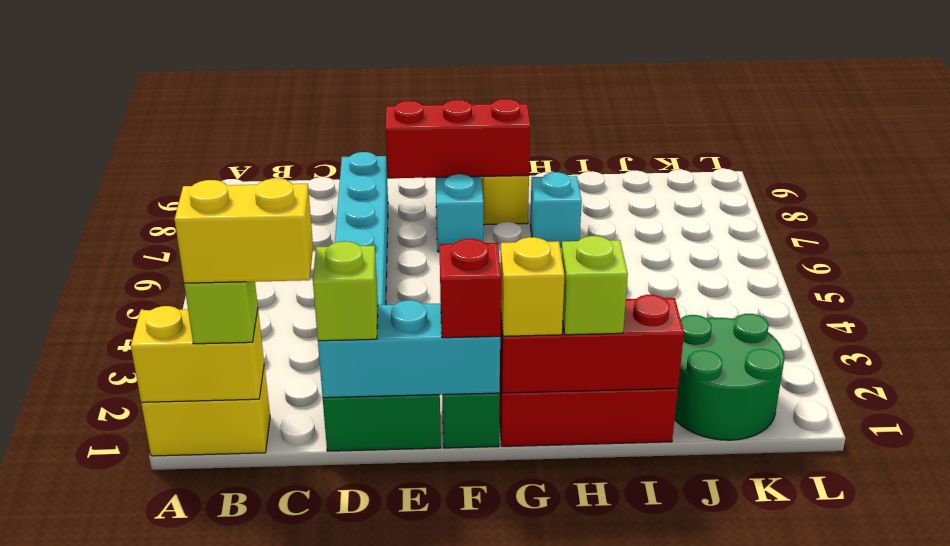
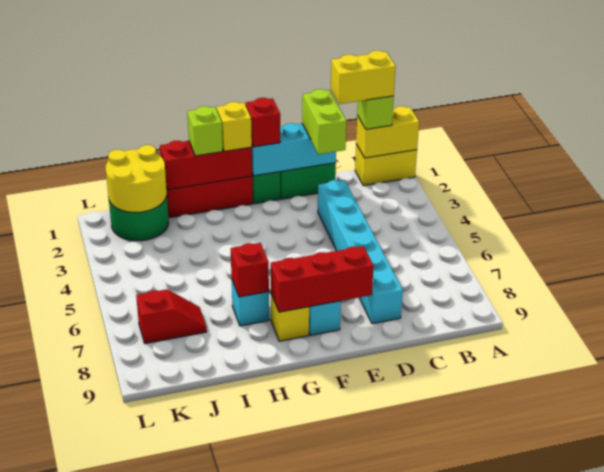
lime 1x1 brick [313,241,378,341] -> lime 1x2 brick [302,89,346,154]
none -> red 1x1 brick [231,243,269,297]
none -> yellow 2x2 round brick [106,145,167,212]
none -> red 1x2 slope [136,289,207,344]

